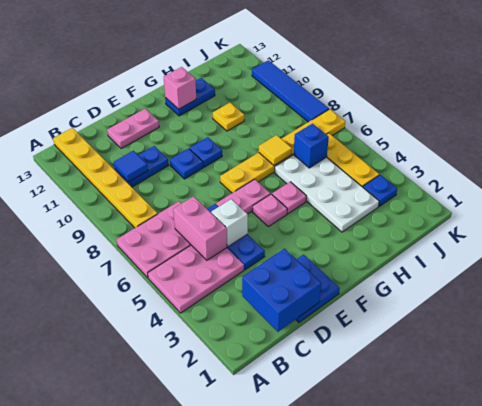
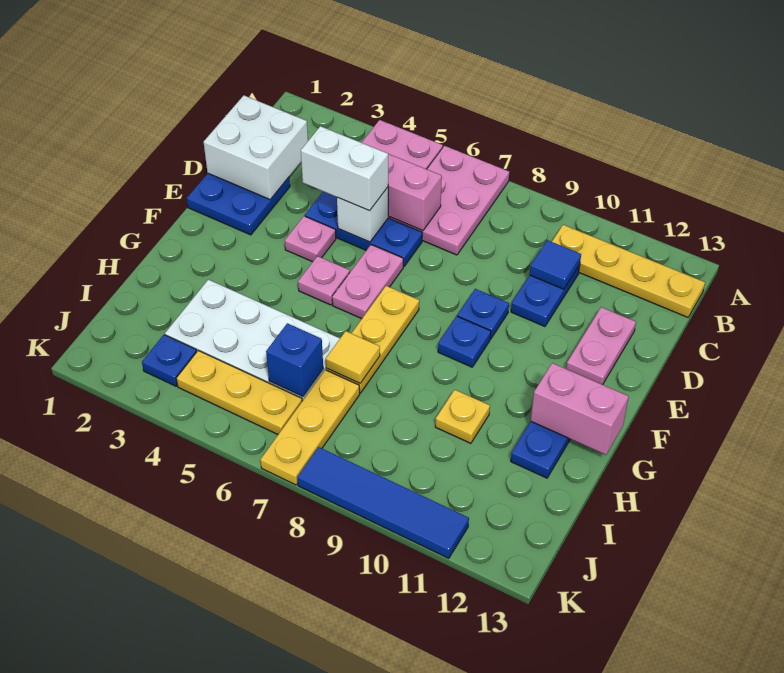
yellow 1x6 plate [53,128,158,228] -> yellow 1x4 plate [552,225,705,317]
blue 2x2 brick [242,249,322,332] -> white 2x2 brick [204,95,308,199]
none -> white 1x2 brick [301,126,388,211]
pink 1x1 plate [272,182,306,214] -> pink 1x1 plate moved to [285,216,336,262]
pink 1x1 brick [164,67,196,109] -> pink 1x2 brick [531,363,629,455]

